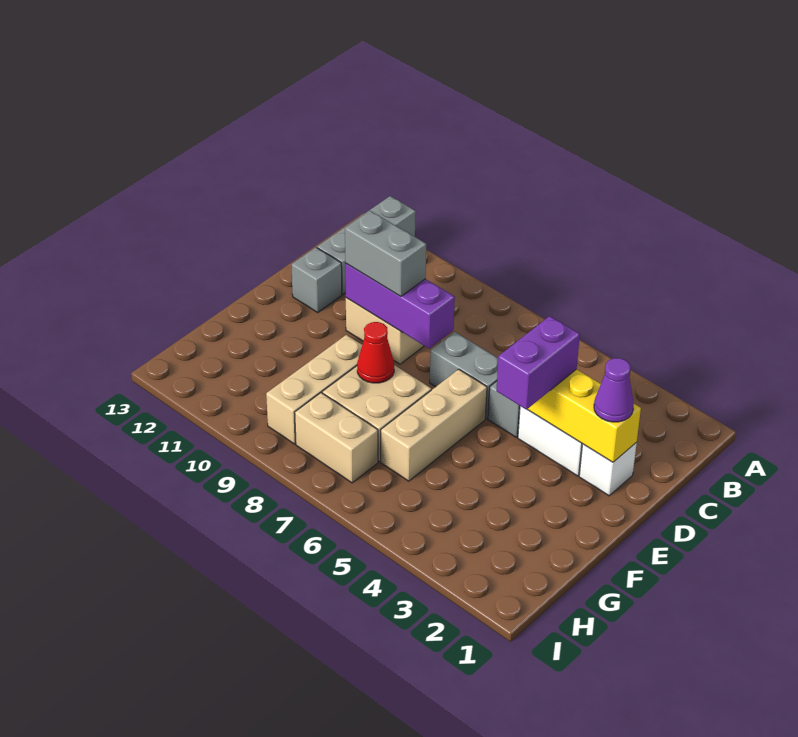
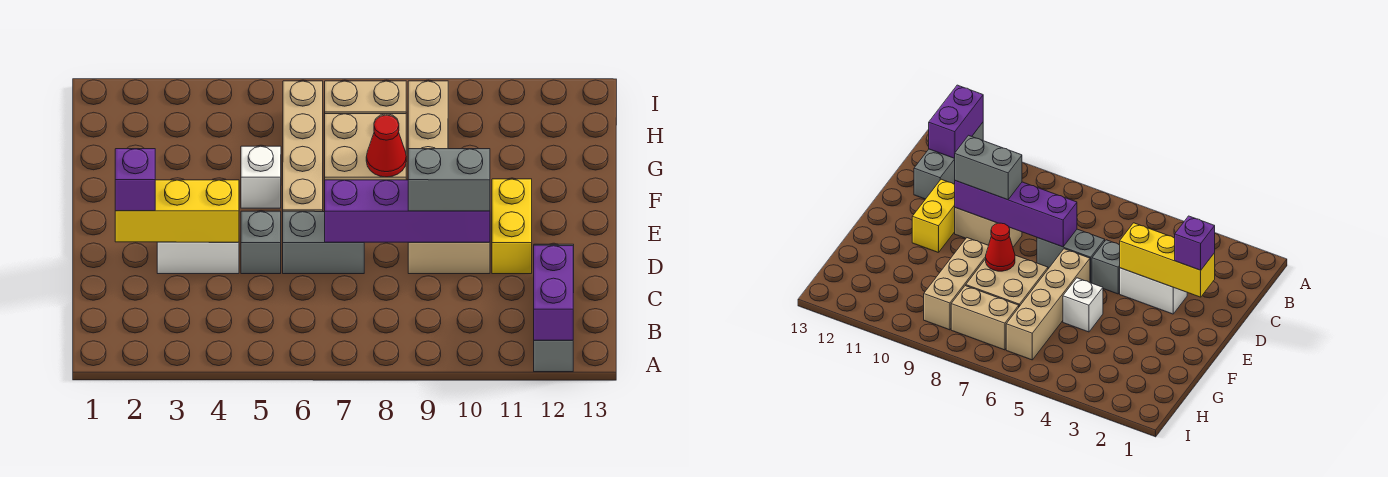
white 1x1 brick [579,443,637,496] -> white 1x1 brick moved to [241,146,281,208]
purple 1x1 cone [594,358,634,422] -> purple 1x1 brick [115,149,155,211]
purple 1x2 brick [496,316,580,410] -> purple 1x2 brick moved to [534,245,573,340]
purple 1x3 brick [345,263,455,349] -> purple 1x4 brick [325,180,490,243]
none -> yellow 1x2 brick [492,179,532,274]
grey 1x1 brick [291,247,342,312] -> none
tan 1x3 brick [381,369,487,481] -> tan 1x4 brick [283,81,323,212]

